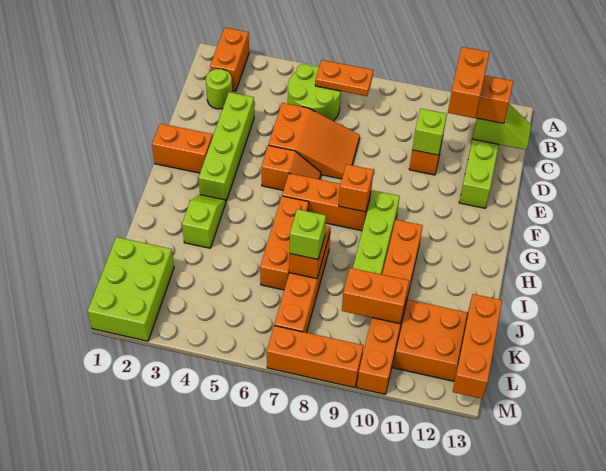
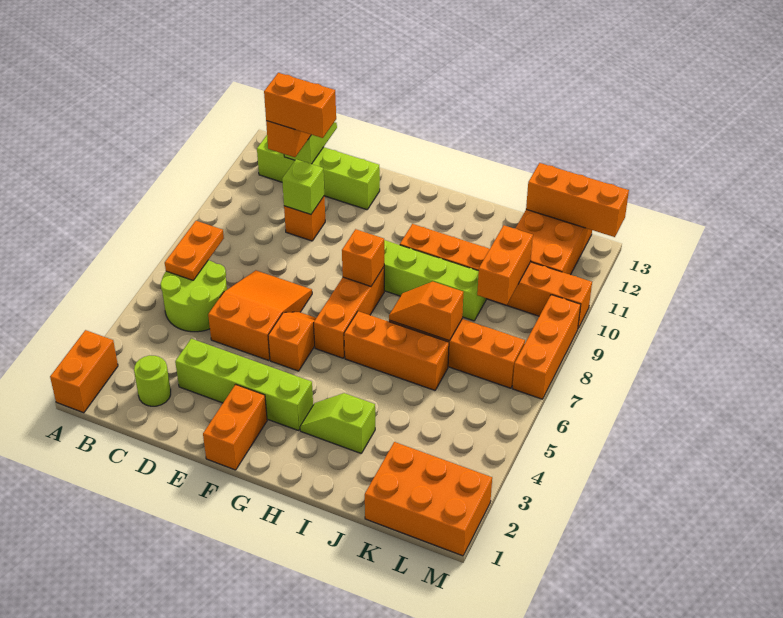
orange 1x2 brick [210,28,249,91] -> orange 1x2 brick turned to [50,330,118,413]
lime 1x1 brick [290,209,326,259] -> none
lime 2x3 brick [87,237,174,341] -> orange 2x3 brick [365,442,492,556]

